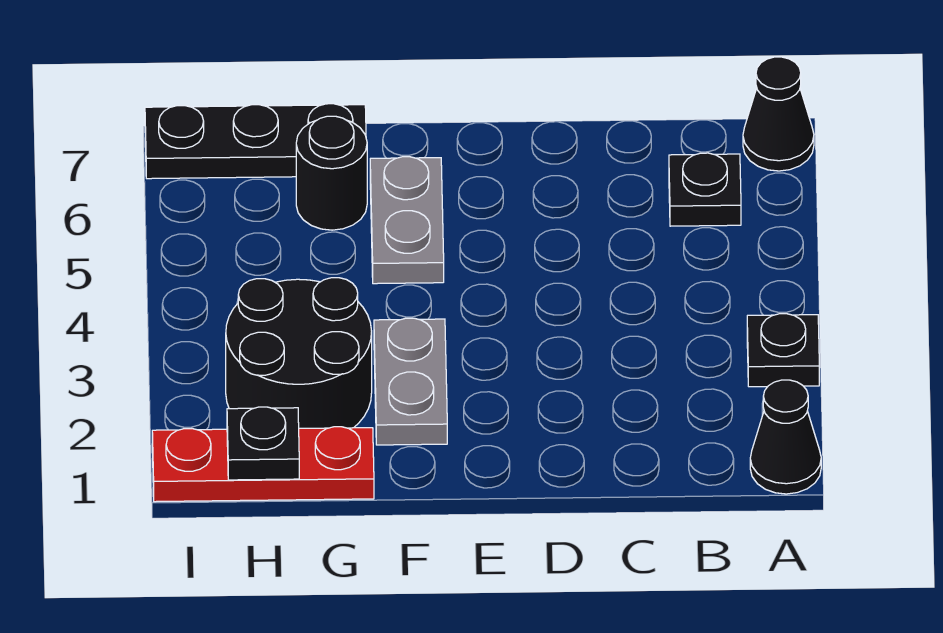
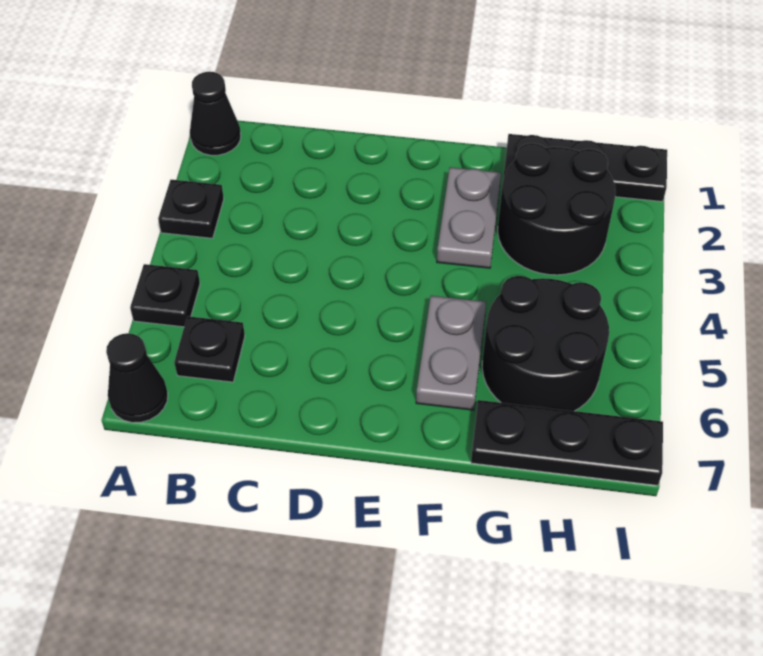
red 1x3 plate [152,427,374,502] -> black 1x3 plate [503,134,667,202]
black 1x1 round brick [296,116,367,230] -> black 2x2 round brick [482,276,609,411]
black 1x1 plate [227,407,299,480] -> black 1x1 plate moved to [130,264,200,327]

